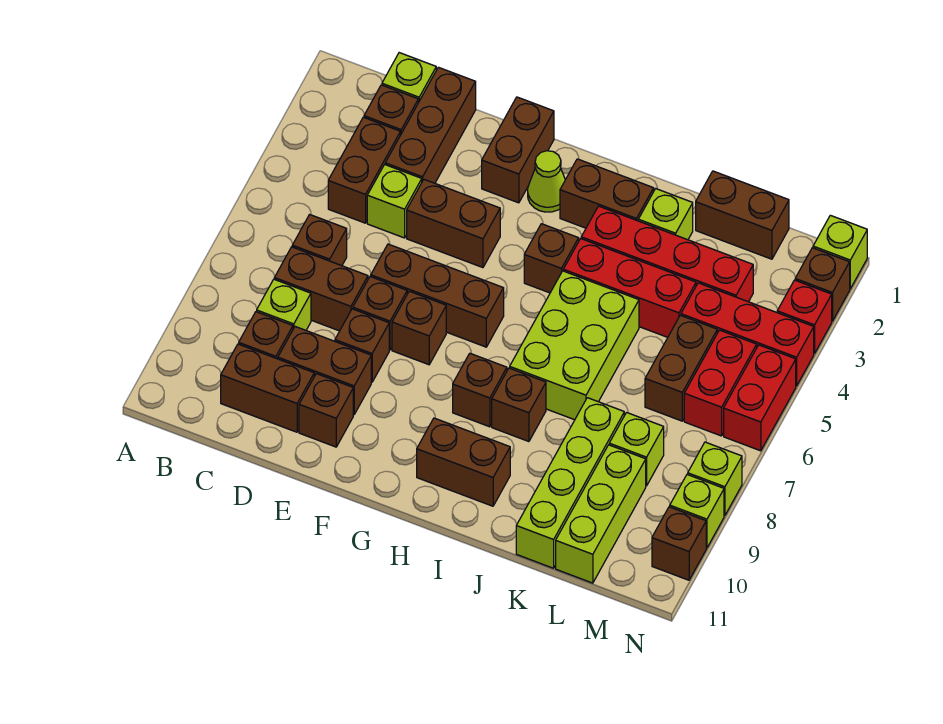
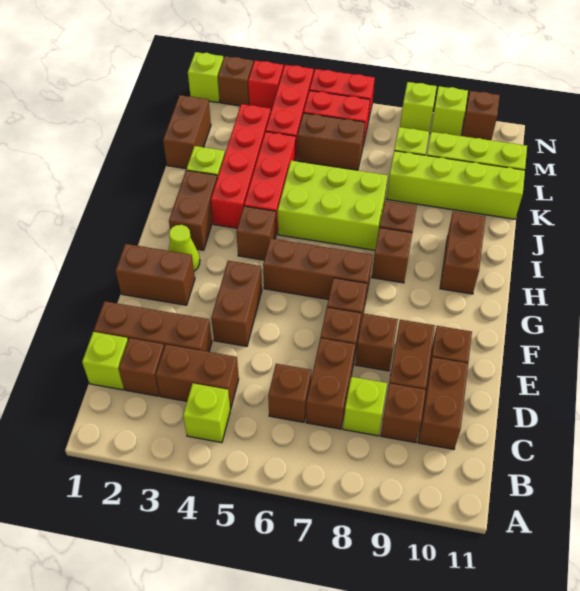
lime 1x1 brick [367,165,422,238] -> lime 1x1 brick moved to [183,383,230,443]
brown 1x3 brick [371,244,504,347] -> brown 1x3 brick turned to [263,238,372,301]

